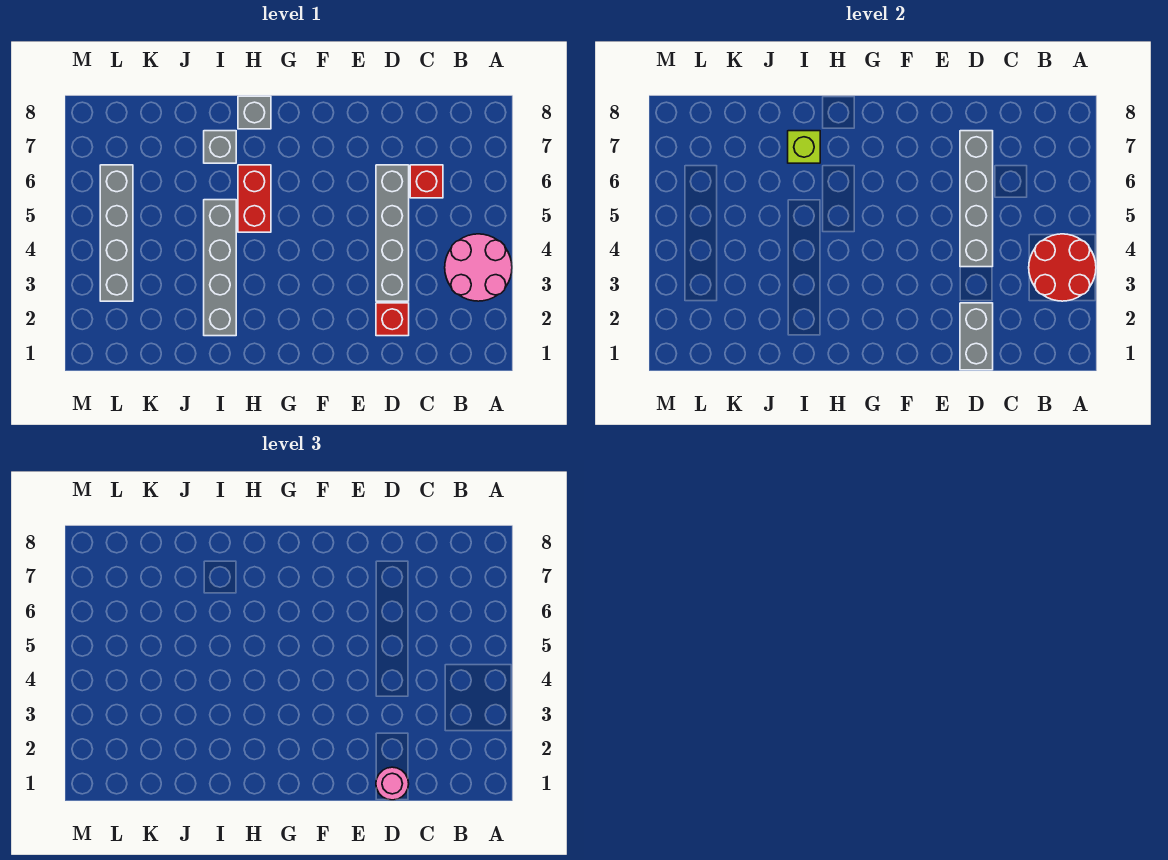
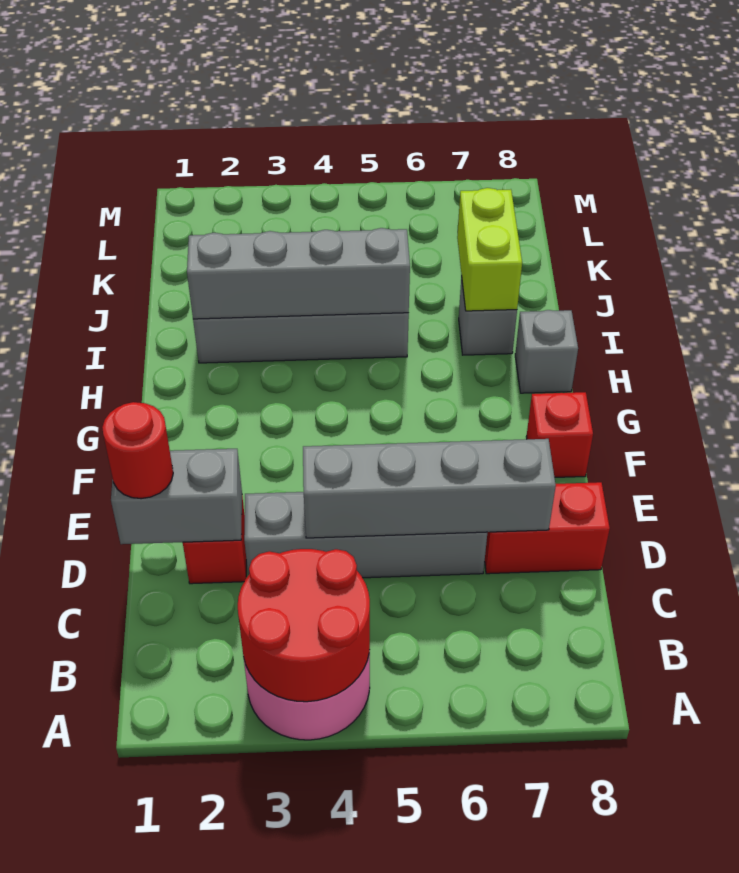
red 1x1 brick [410,165,443,198] -> red 1x1 brick moved to [526,392,593,477]
pink 1x1 round brick [376,767,409,800] -> red 1x1 round brick [102,402,173,499]
red 1x2 brick [238,165,271,232] -> red 1x2 brick moved to [485,482,610,574]
lime 1x1 brick [788,131,820,163] -> lime 1x2 brick [457,188,522,311]
grey 1x4 brick [100,165,133,301] -> grey 1x4 brick moved to [187,228,410,319]

